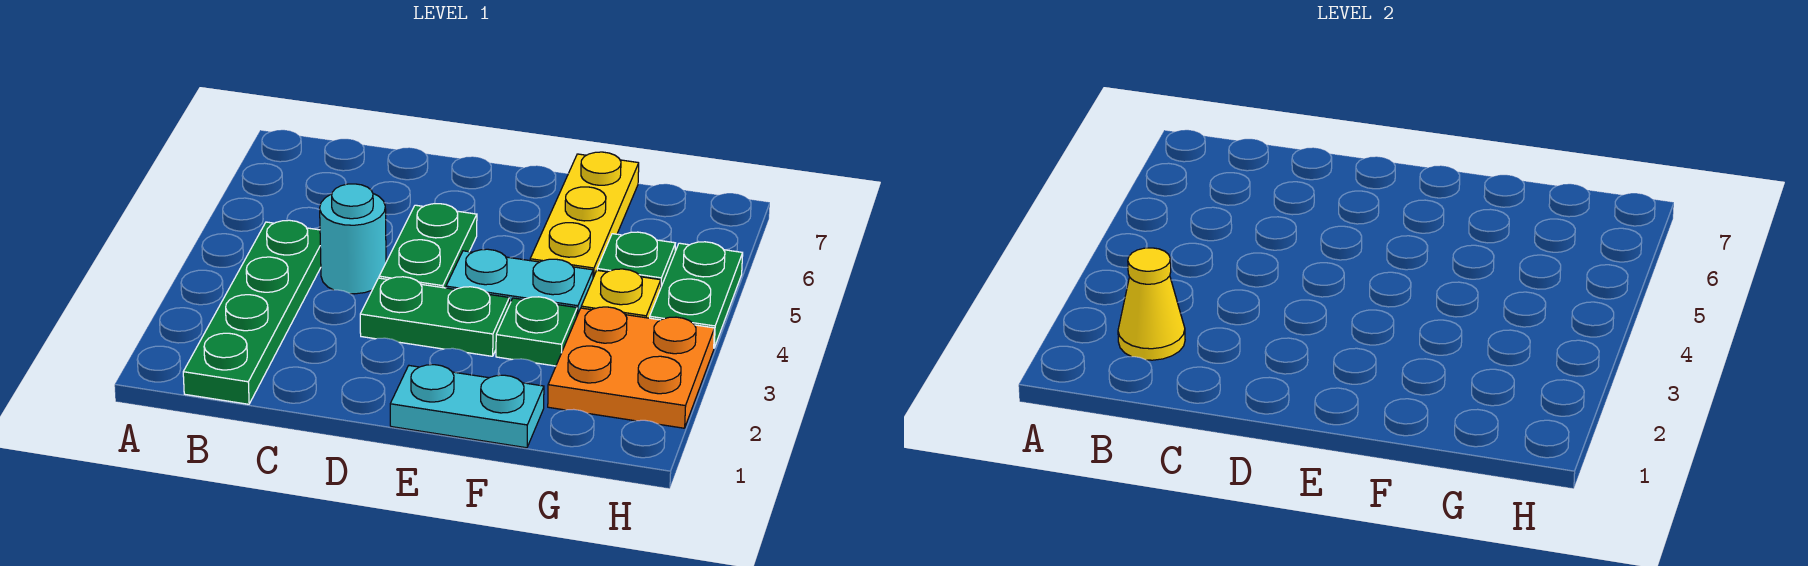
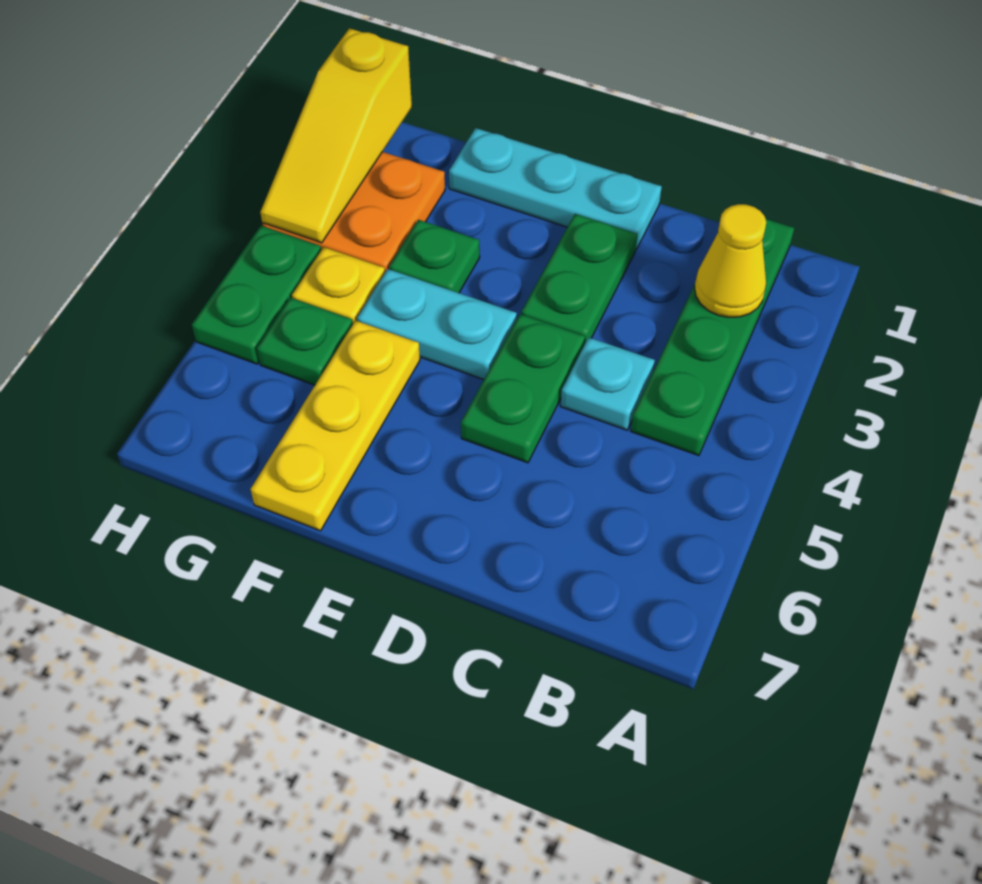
cyan 1x1 round brick [320,184,386,294] -> cyan 1x1 plate [561,337,655,430]
green 1x2 plate [360,277,509,356] -> green 1x2 plate turned to [521,214,637,345]
cyan 1x2 plate [390,365,544,448] -> cyan 1x3 plate [449,128,662,249]
none -> yellow 1x3 slope [260,28,412,243]

